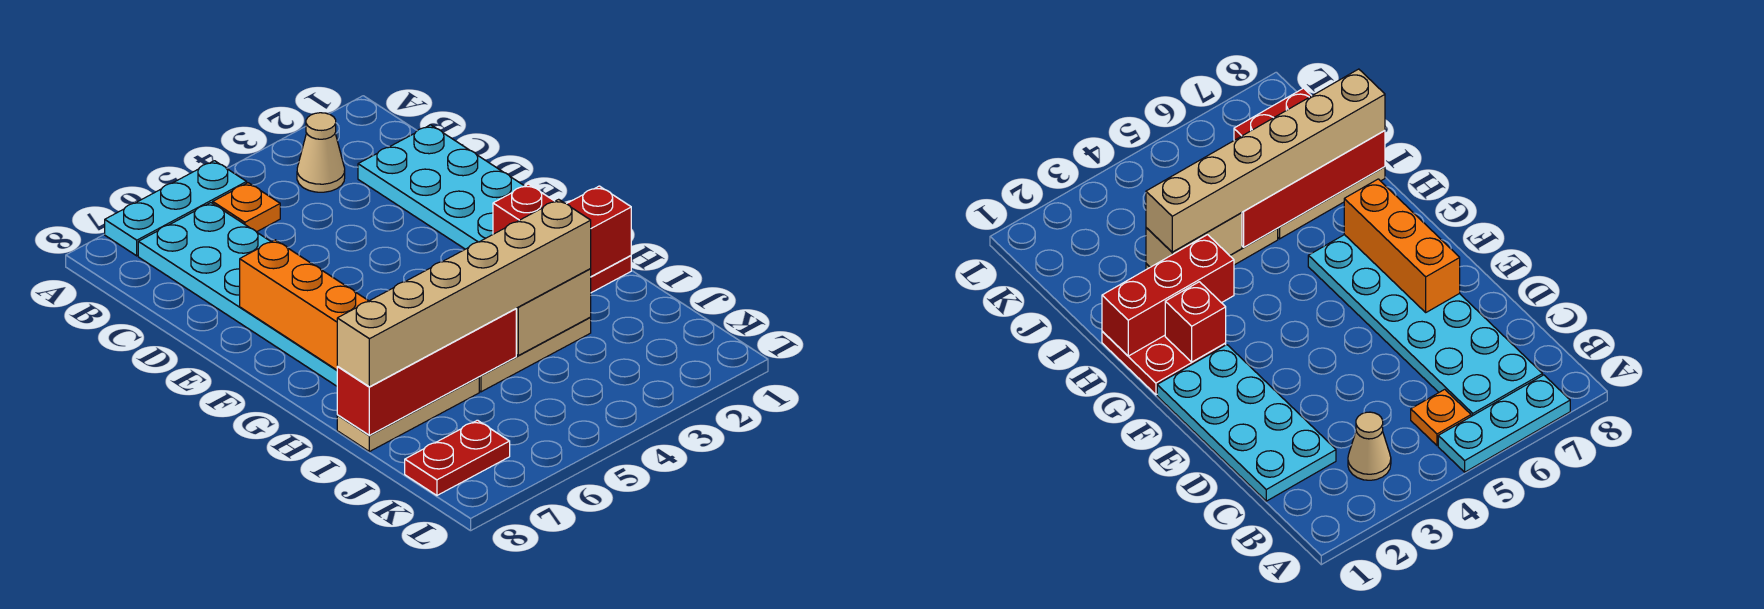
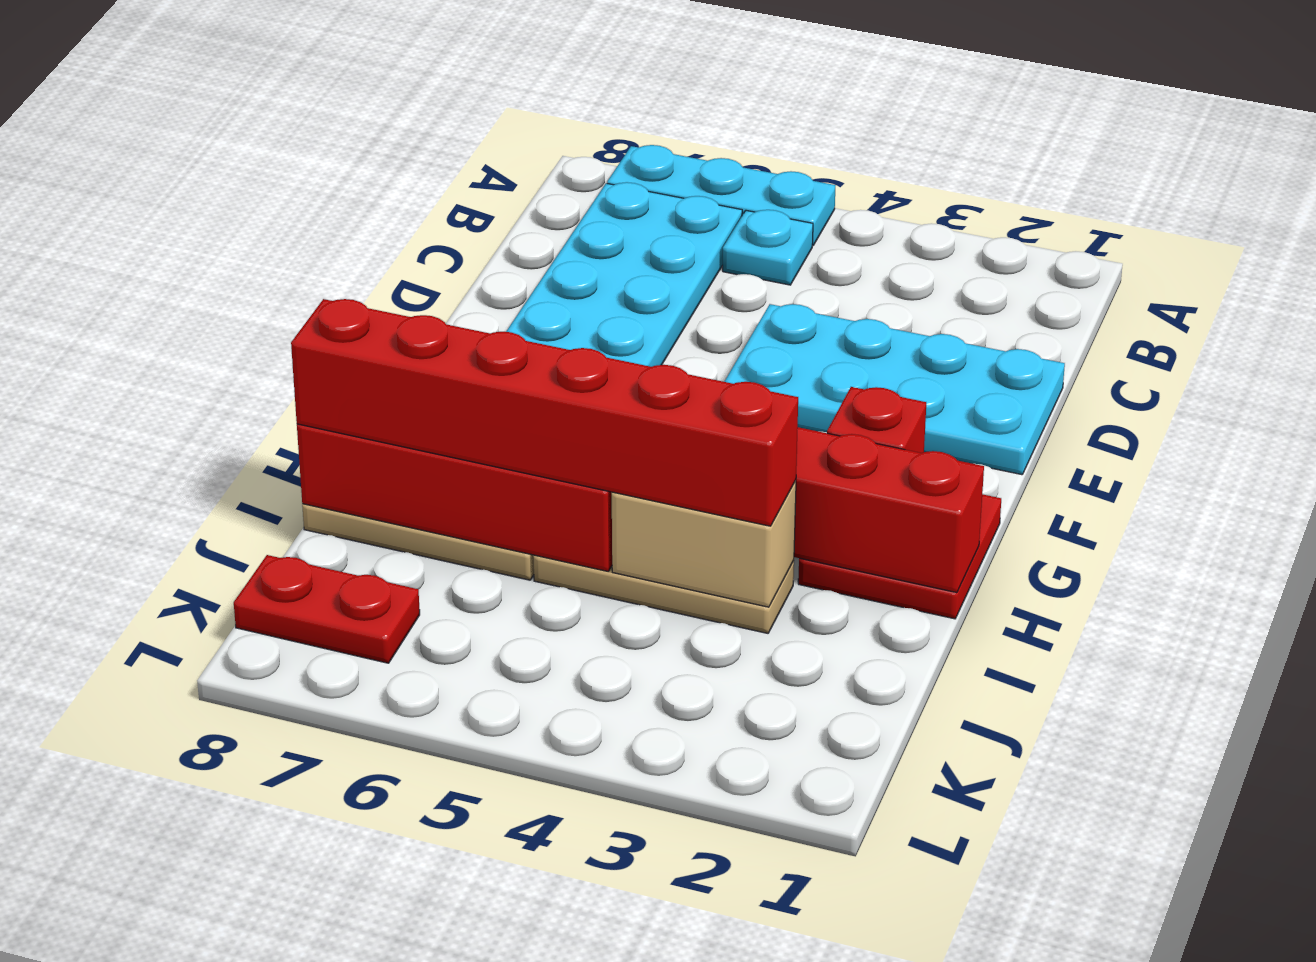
tan 1x1 cone [297,113,345,192] -> none
orange 1x1 plate [213,183,280,232] -> cyan 1x1 plate [723,210,813,285]
cyan 2x4 plate [358,125,524,249] -> cyan 2x4 plate turned to [724,304,1065,475]
orange 1x3 brick [240,240,368,370] -> none
tan 1x6 brick [337,199,591,387] -> red 1x6 brick [291,299,798,526]

